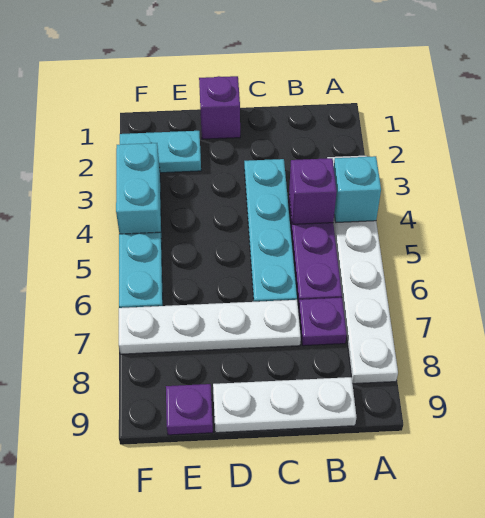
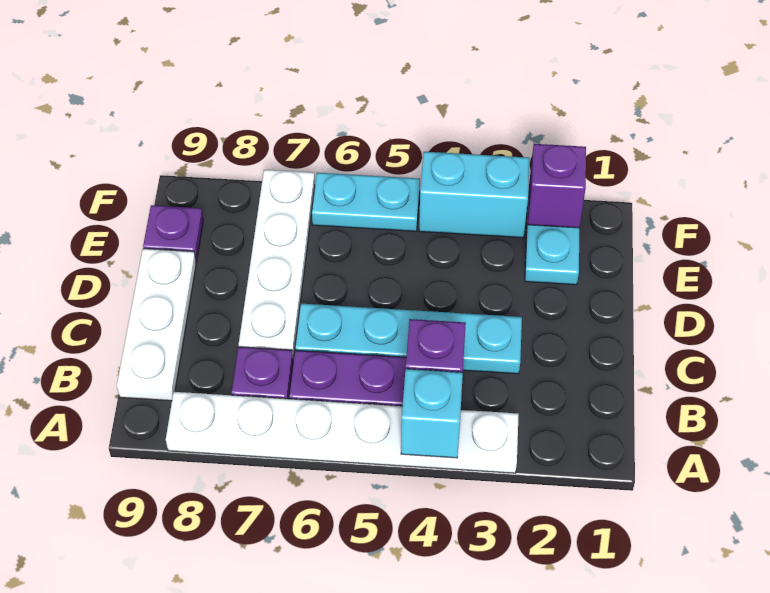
purple 1x1 brick [199,76,240,139] -> purple 1x1 brick moved to [528,144,586,228]

